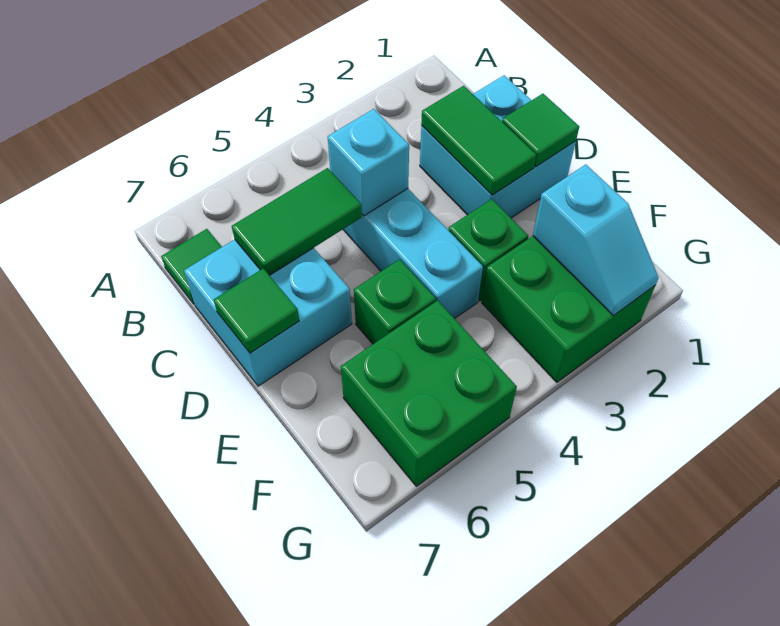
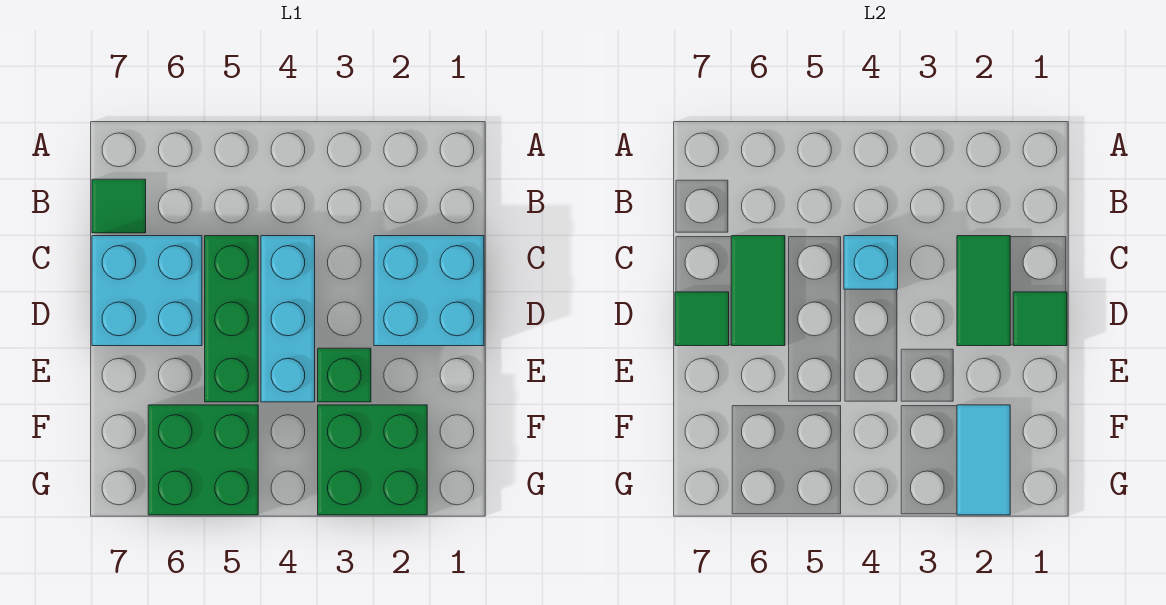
green 1x2 tile [232,168,362,276] -> green 1x2 tile turned to [731,236,785,346]
green 1x1 brick [354,259,436,344] -> green 1x3 brick [205,236,258,402]
cyan 1x2 slope [533,164,659,315] -> cyan 1x2 tile [957,405,1010,515]

